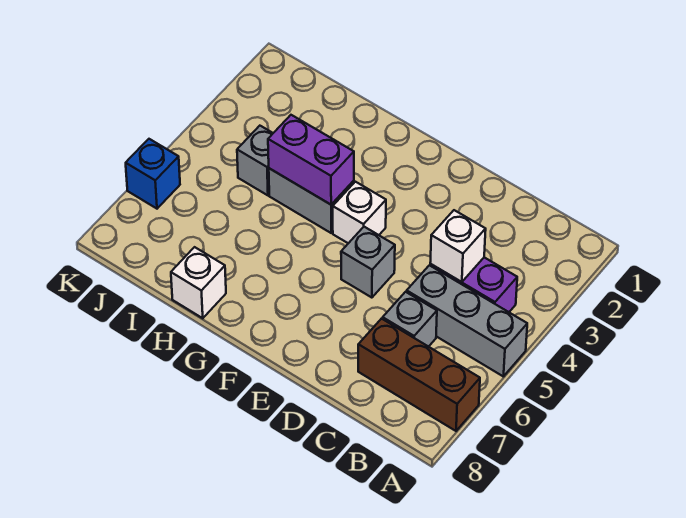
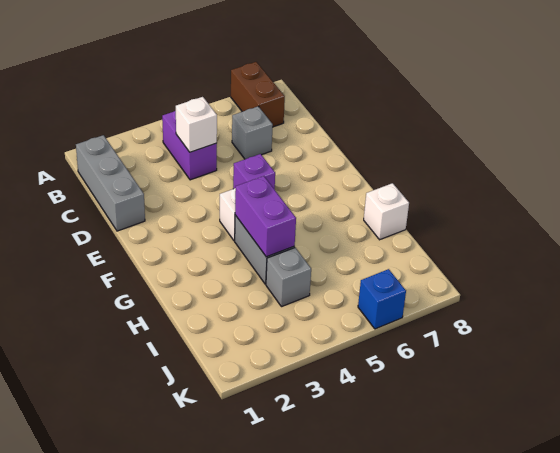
grey 1x3 brick [407,265,527,376] -> grey 1x3 brick moved to [76,135,145,231]
brown 1x3 brick [358,319,480,431] -> brown 1x2 brick [231,62,285,127]
grey 1x1 brick [341,227,395,298] -> purple 1x1 brick [233,154,275,190]

